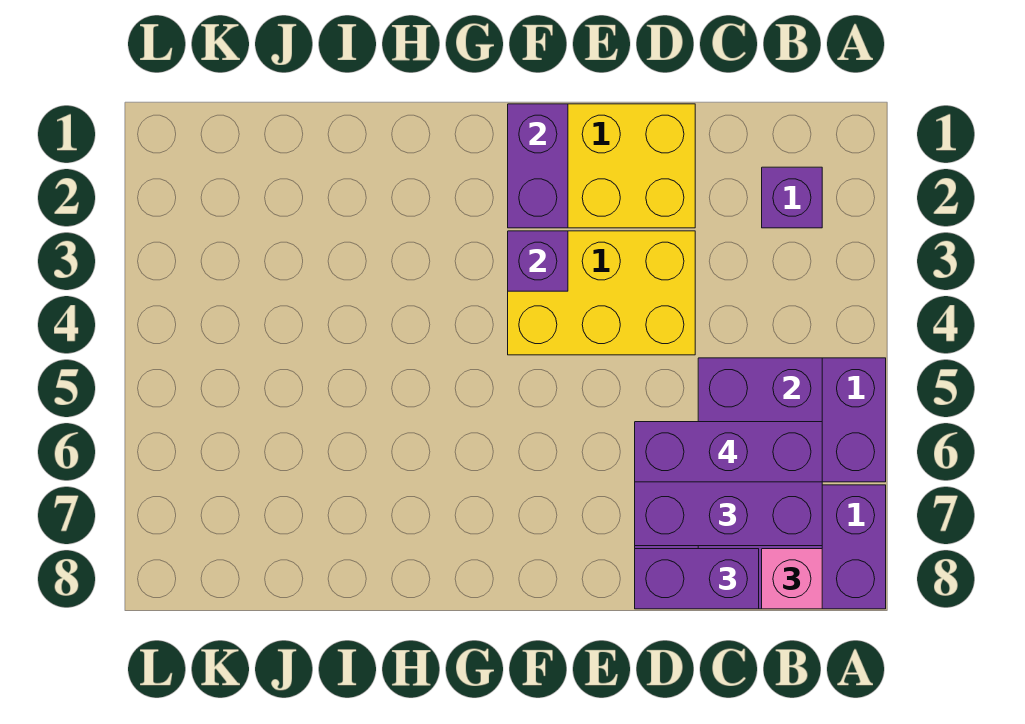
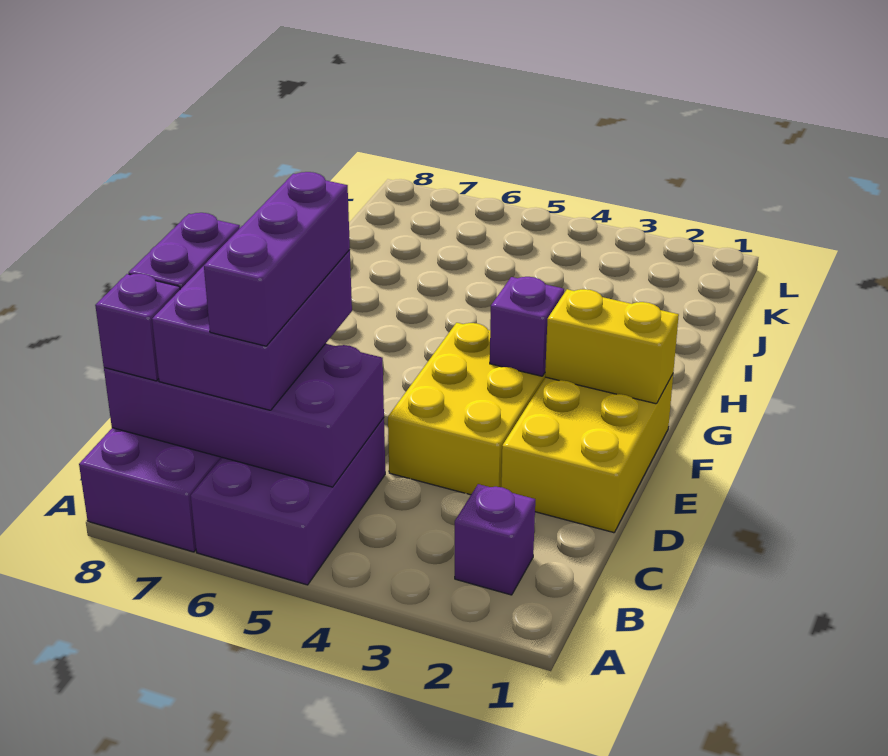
pink 1x1 brick [762,549,822,609] -> purple 1x1 brick [95,274,180,381]
purple 1x2 brick [508,104,568,228] -> yellow 1x2 brick [545,289,679,404]

